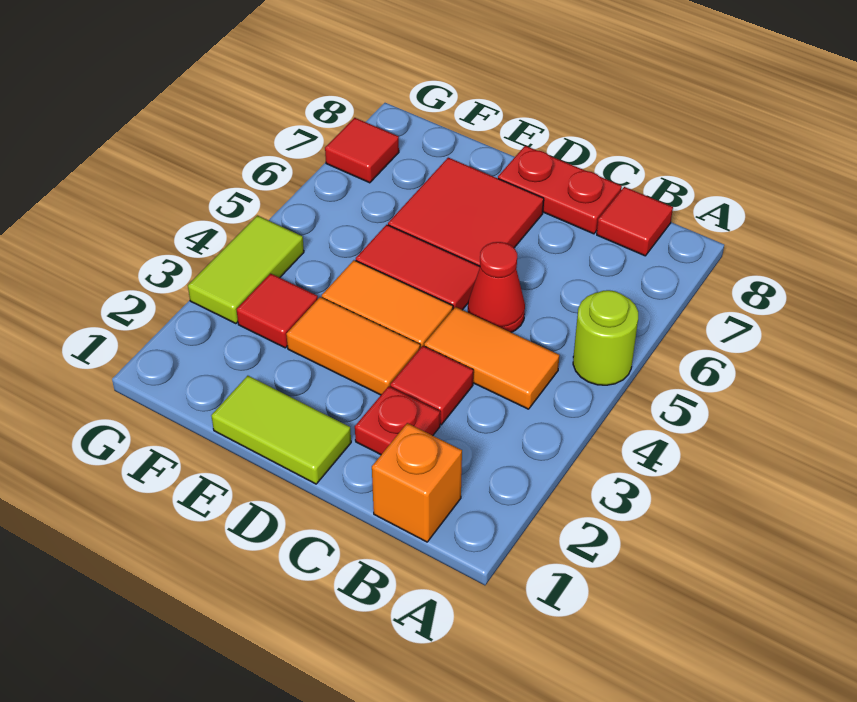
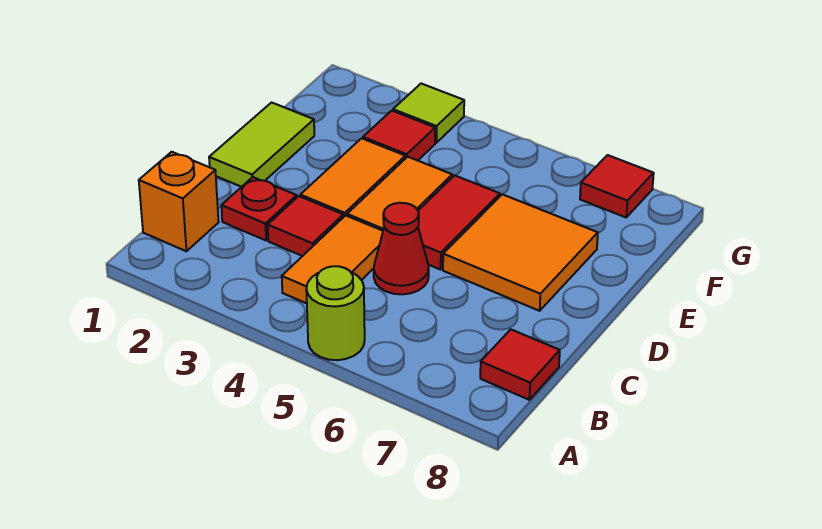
red 1x2 plate [498,146,622,234] -> none
red 2x2 tile [388,158,544,266] -> orange 2x2 tile [443,194,598,311]
lime 1x2 tile [188,216,304,324] -> lime 1x1 tile [393,84,464,143]

